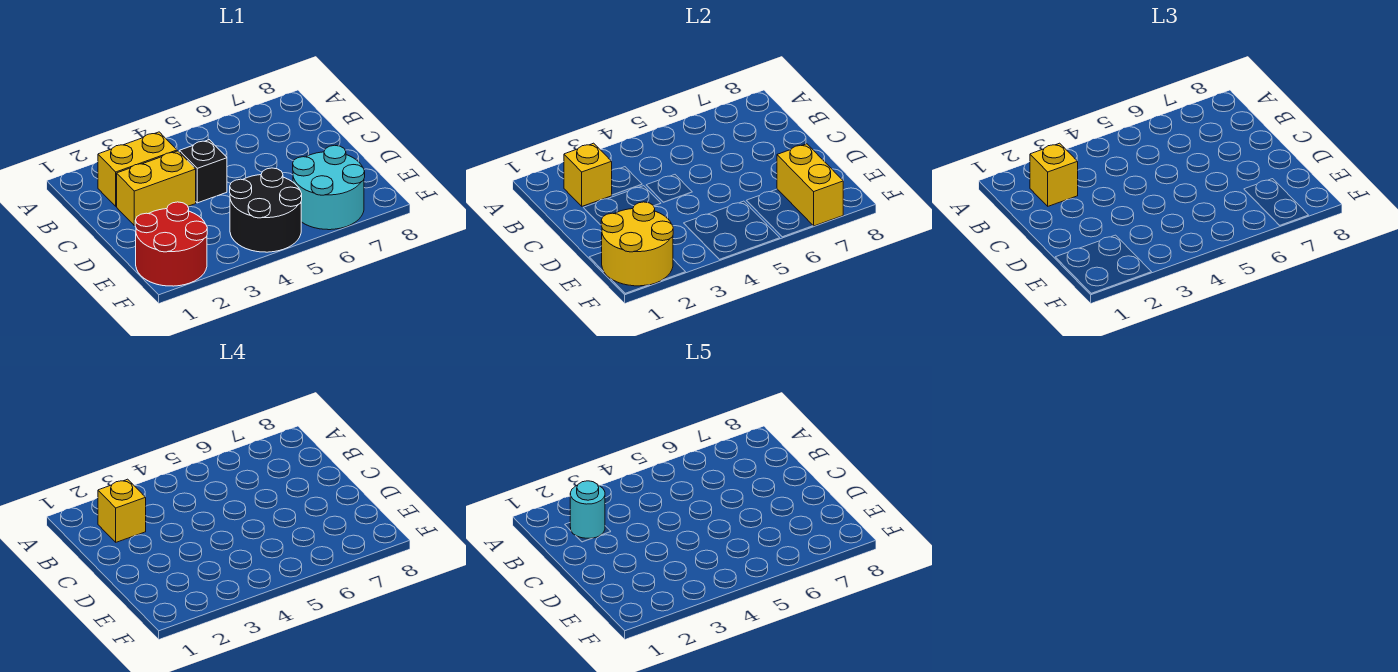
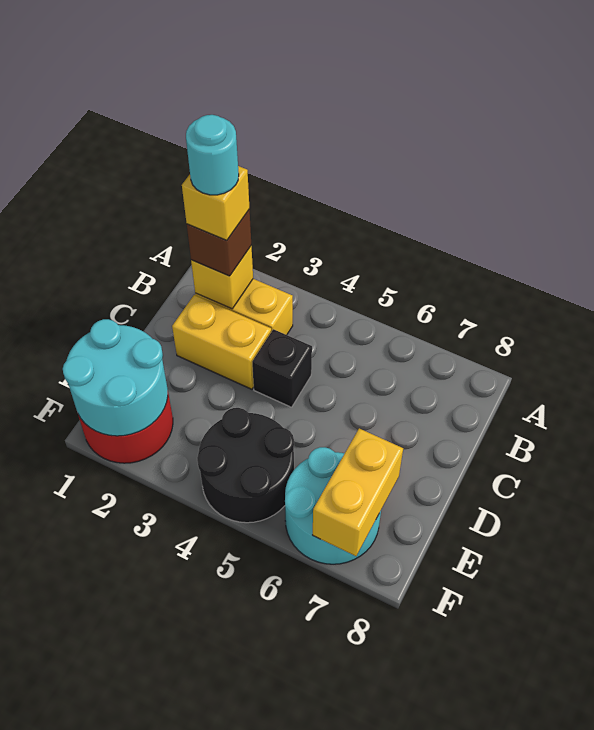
yellow 1x1 brick [1030,143,1078,206] -> brown 1x1 brick [187,209,251,276]
yellow 2x2 round brick [601,202,673,286] -> cyan 2x2 round brick [63,319,168,436]

